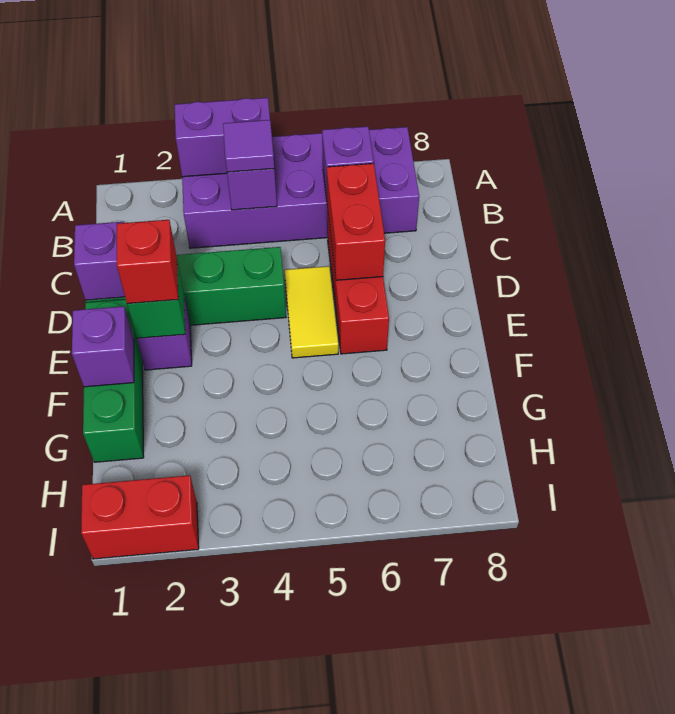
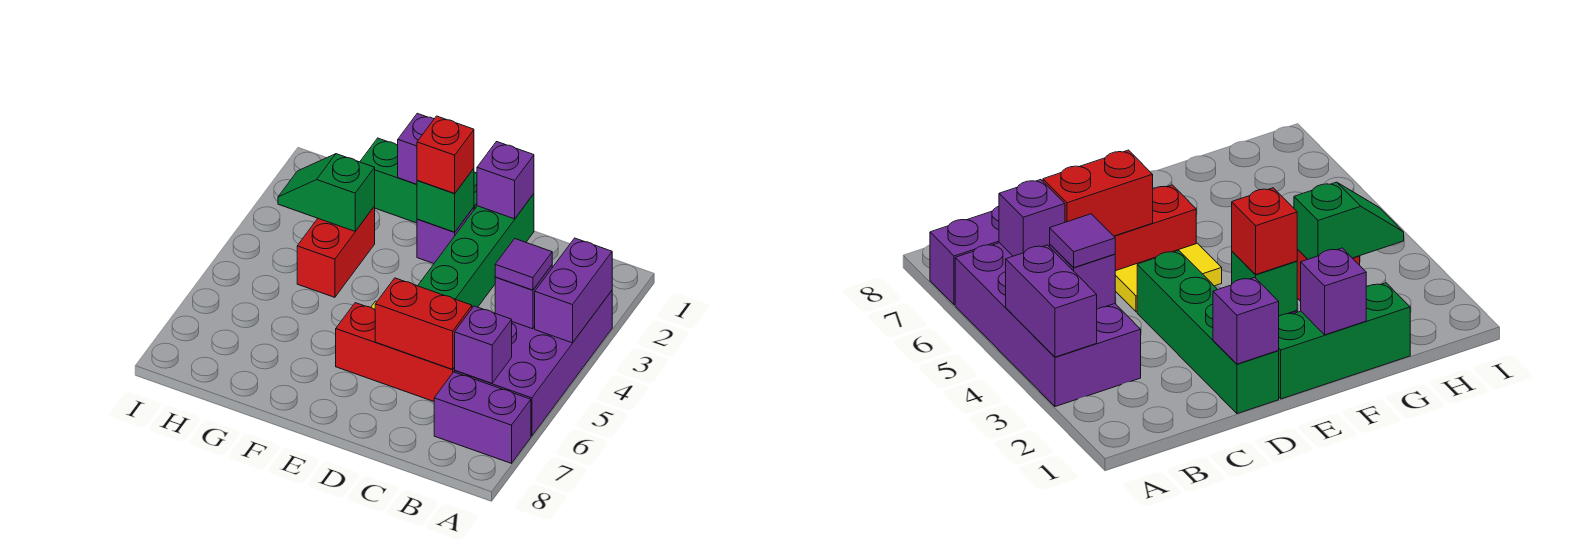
none -> green 1x2 slope [278,154,375,231]
red 1x2 brick [81,475,199,559] -> red 1x2 brick moved to [297,206,375,297]

